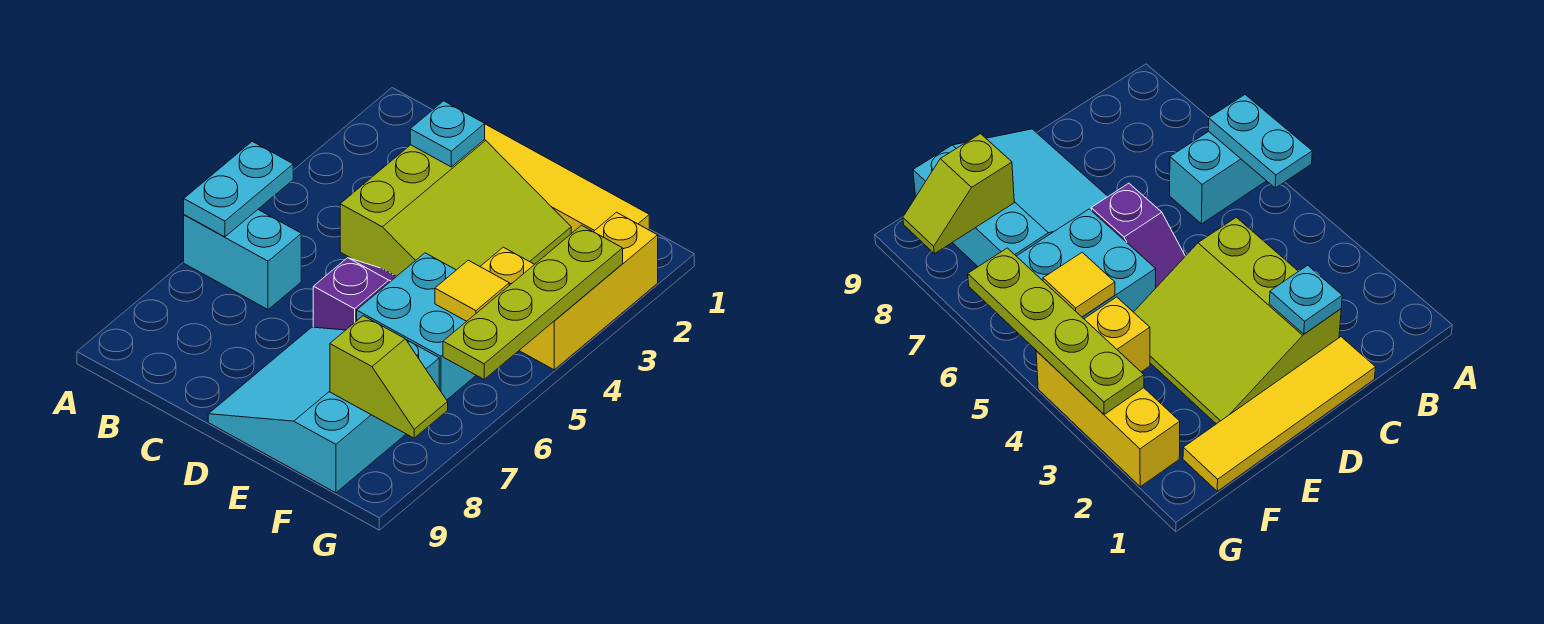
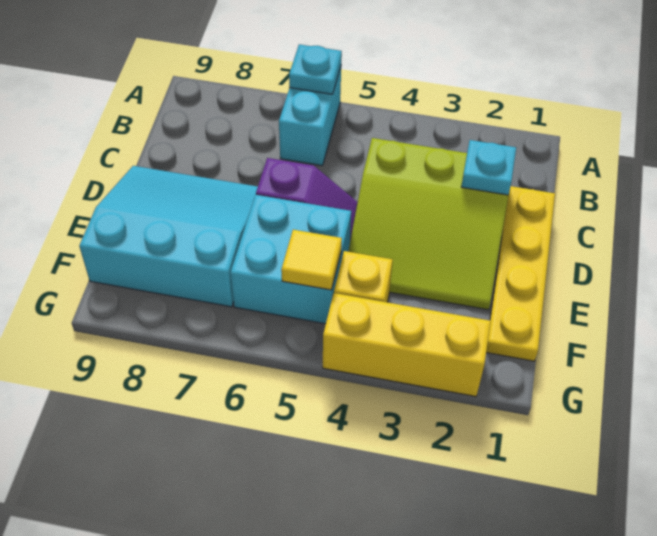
cyan 1x2 plate [184,141,293,237] -> cyan 1x1 plate [289,44,342,94]
yellow 1x4 tile [484,124,649,234] -> yellow 1x4 plate [486,186,555,361]
lime 1x2 slope [330,316,448,438] -> none
lime 1x4 plate [443,225,623,379] -> none

